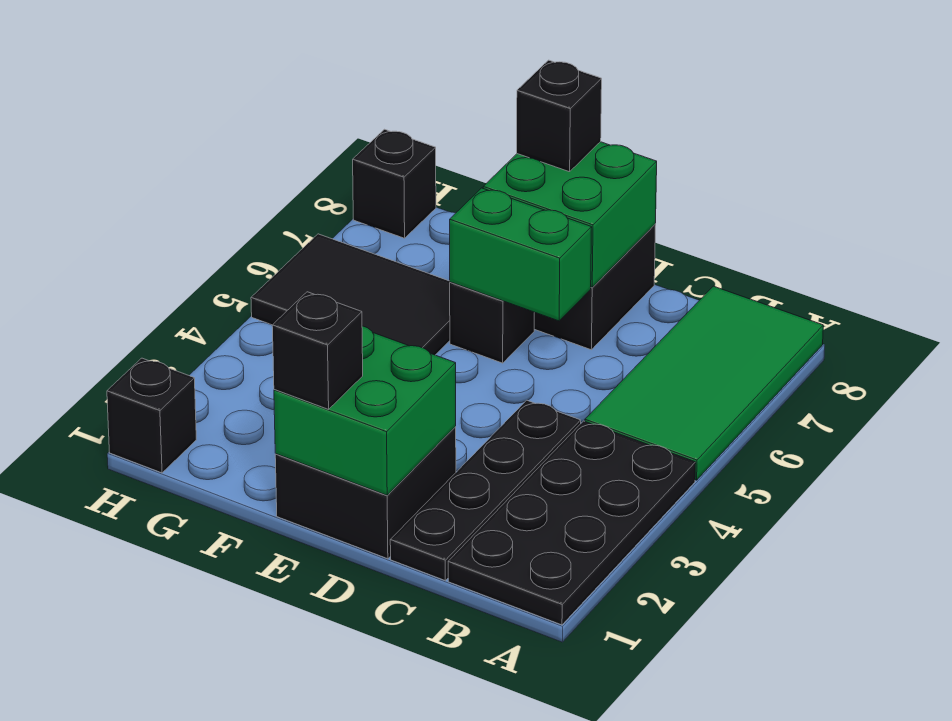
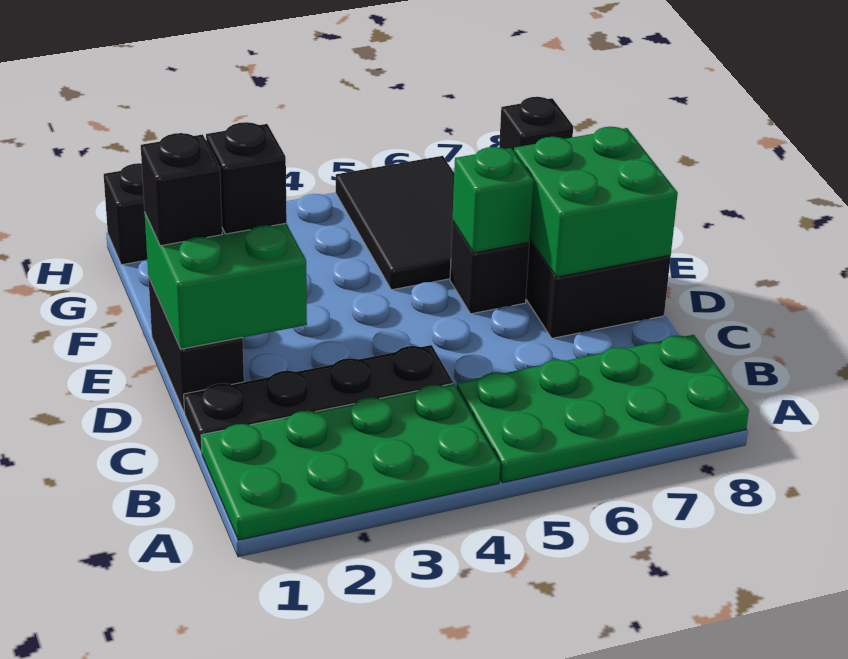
black 2x4 plate [448,421,696,625] -> green 2x4 plate [201,383,500,540]
green 2x4 tile [585,286,823,480] -> green 2x4 plate [457,335,749,483]
black 2x2 brick [275,427,456,559] -> black 1x2 brick [148,276,244,411]
green 1x2 brick [450,188,592,321] -> green 1x1 brick [452,147,534,253]
black 1x1 brick [517,60,602,172] -> black 1x1 brick moved to [206,122,287,234]

